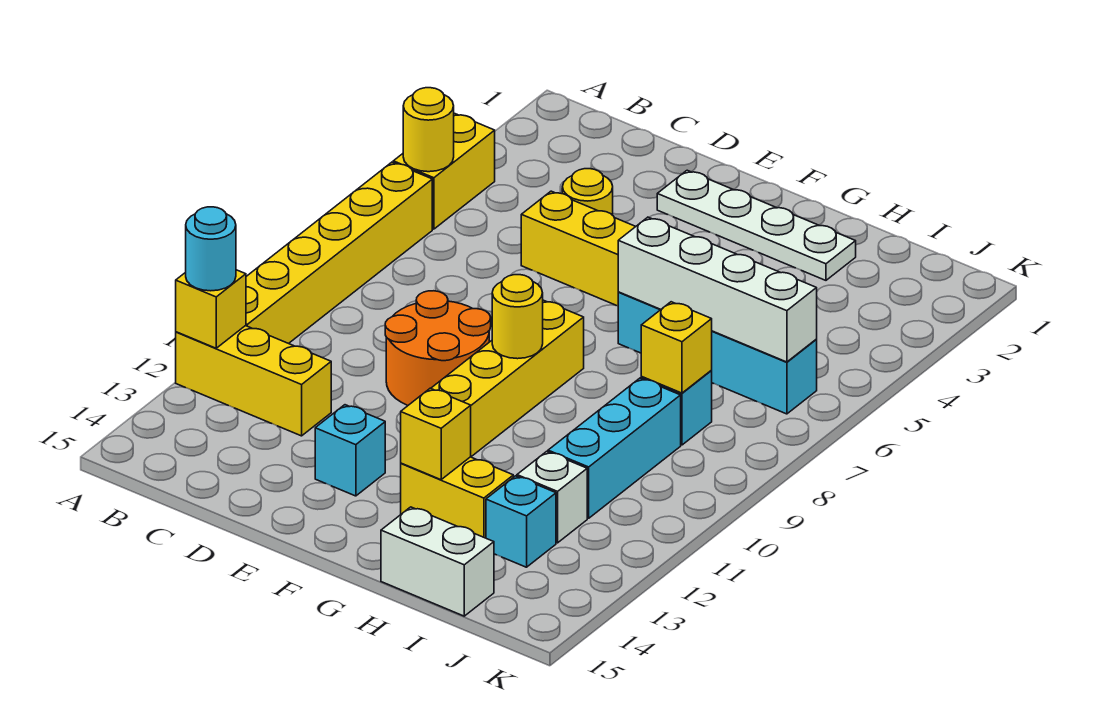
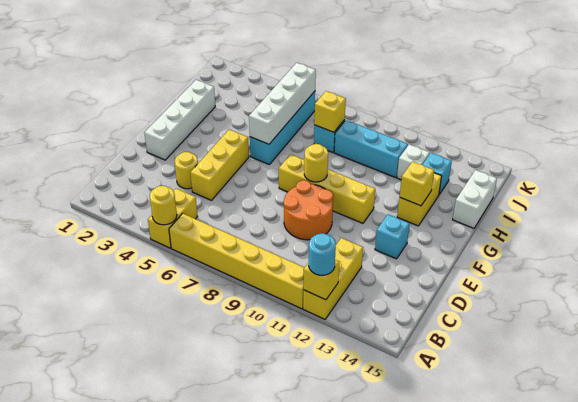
yellow 1x2 brick [393,113,495,229] -> yellow 1x2 brick turned to [148,188,198,248]
white 1x4 plate [657,170,856,280] -> white 1x4 brick [144,80,215,160]

